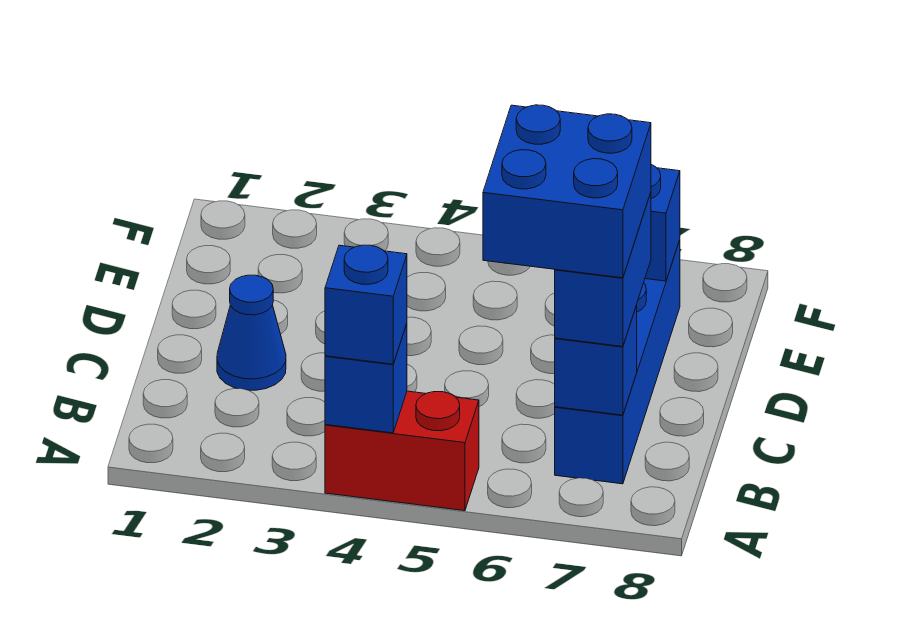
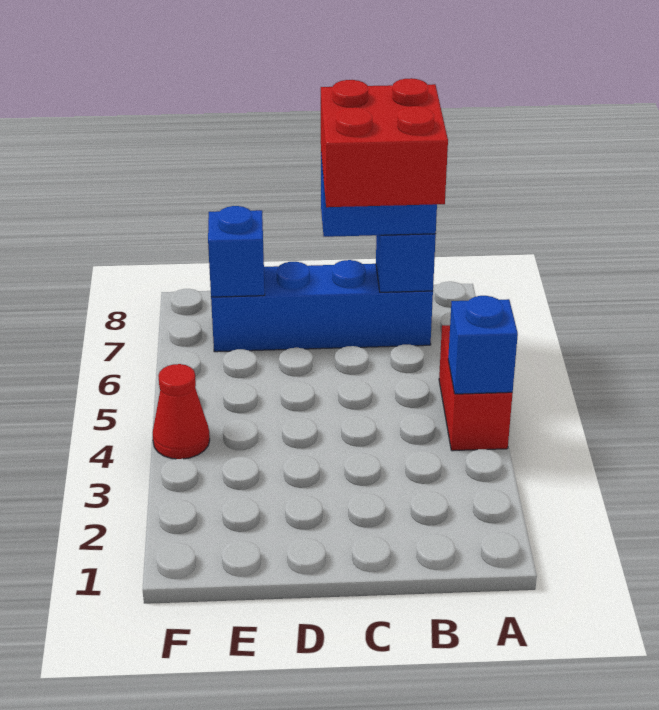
blue 1x1 brick [325,245,407,364] -> none
blue 2x2 brick [483,105,651,278] -> red 2x2 brick [321,78,448,207]
blue 1x1 cone [217,275,286,390] -> none
none -> red 1x1 cone [152,364,210,459]

